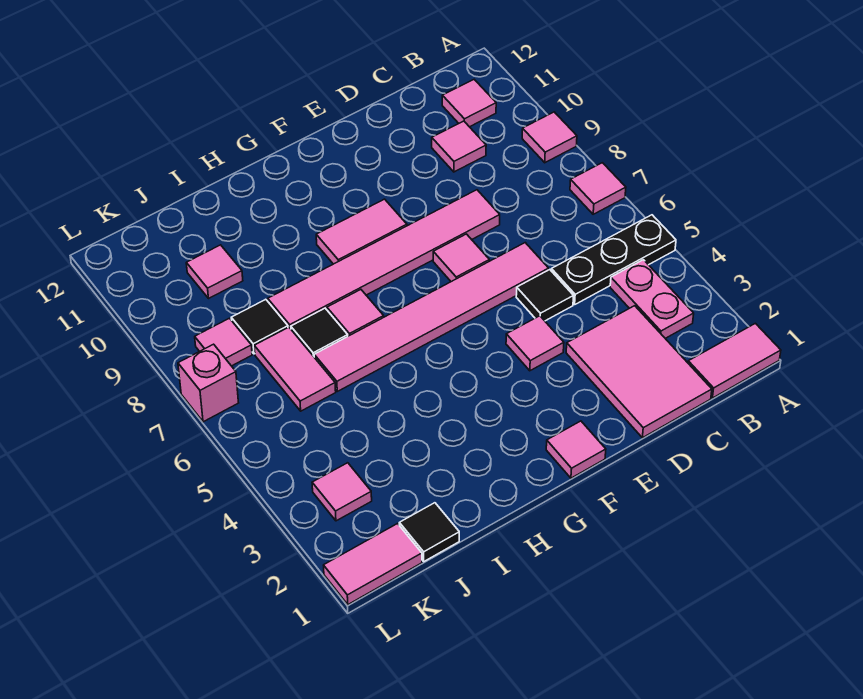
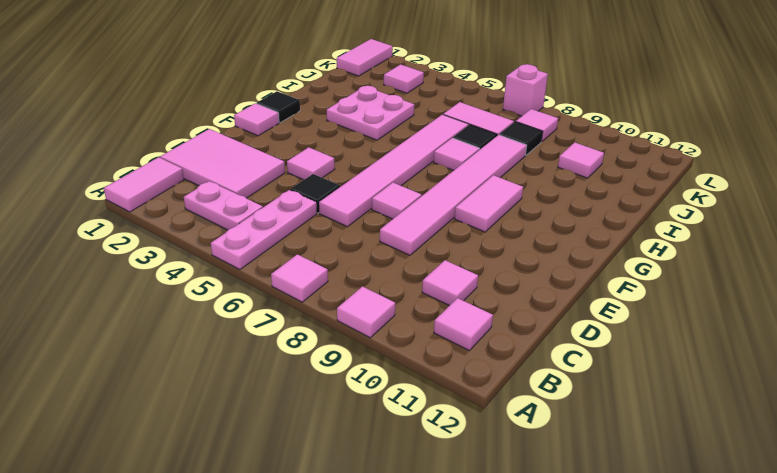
black 1x3 plate [551,215,676,304] -> pink 1x3 plate [211,190,317,269]
none -> pink 2x2 plate [327,86,414,140]
black 1x1 tile [399,503,459,561] -> black 1x1 tile moved to [257,91,300,123]

